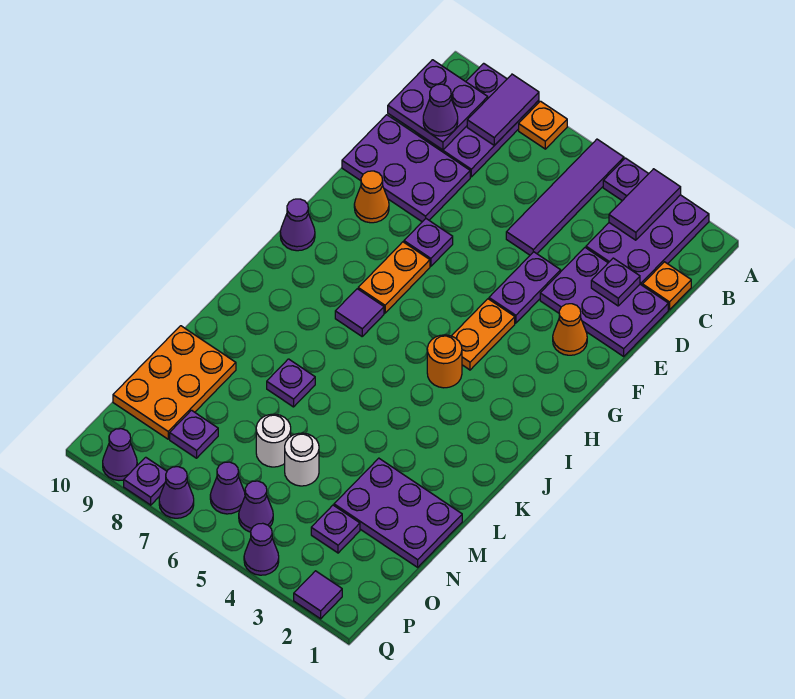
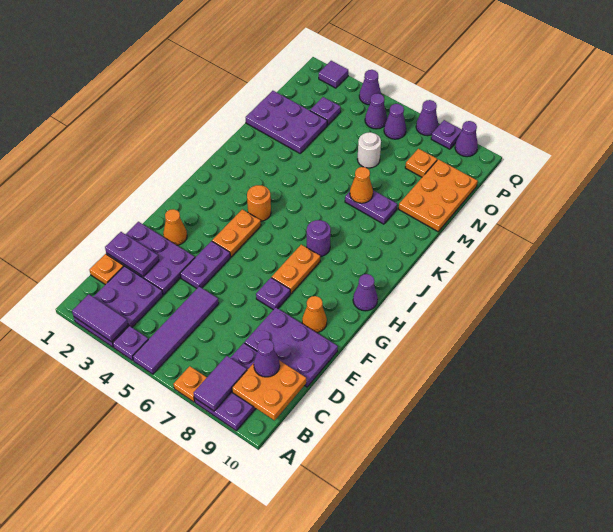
purple 1x2 tile [609,169,681,240] -> purple 1x2 tile turned to [72,294,128,342]
purple 2x2 plate [388,60,488,150] -> orange 2x2 plate [232,360,306,420]
purple 1x1 plate [591,258,640,306] -> purple 1x2 plate [105,232,159,277]
purple 1x1 tile [335,289,384,336] -> purple 1x1 round brick [307,220,331,257]
purple 1x1 plate [267,359,315,407] -> purple 1x2 plate [345,190,397,224]
none -> orange 1x1 cone [350,167,373,203]
white 1x1 round brick [285,433,319,486] -> none
purple 1x1 plate [170,410,218,458] -> orange 1x1 plate [405,149,437,177]

